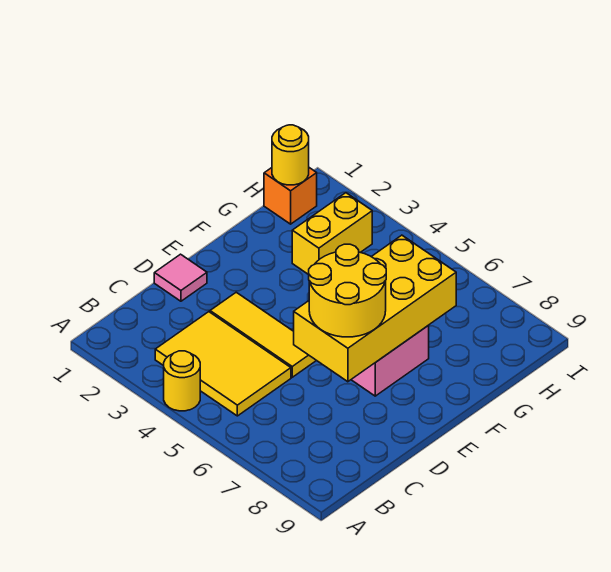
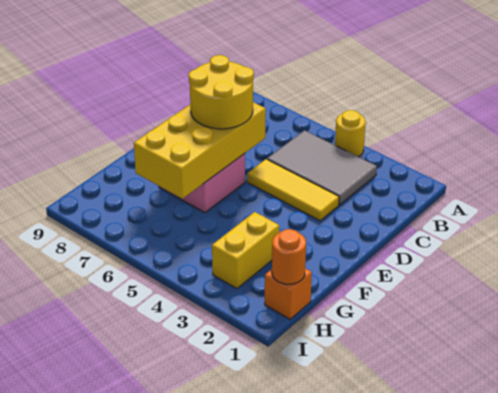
yellow 2x3 tile [155,312,291,416] -> grey 2x3 tile [267,131,377,205]
pink 1x1 tile [154,254,207,301] -> none
yellow 1x1 round brick [272,125,309,185] -> orange 1x1 round brick [272,229,306,284]

